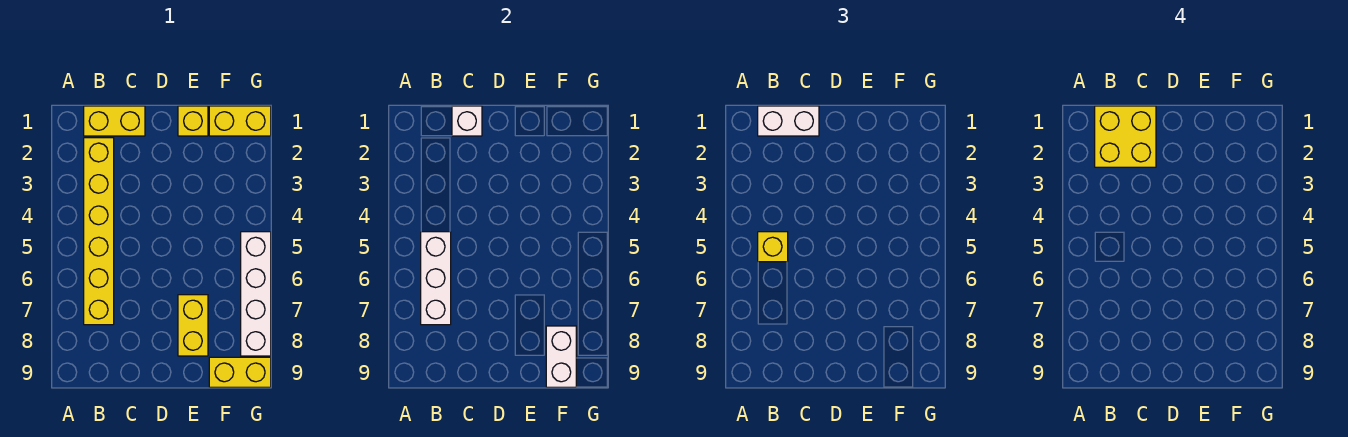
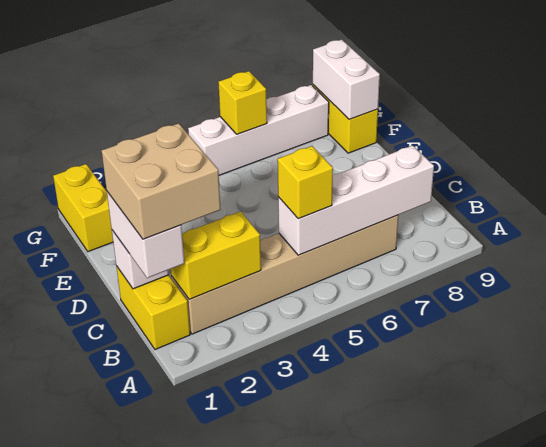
yellow 2x2 brick [1095,106,1156,167] -> tan 2x2 brick [102,123,221,239]
yellow 1x6 brick [84,138,114,325] -> tan 1x6 brick [171,215,398,334]
white 1x3 brick [421,232,451,325] -> white 1x4 brick [278,146,434,255]
yellow 1x1 brick [178,106,208,136] -> yellow 1x1 brick moved to [218,71,267,134]
yellow 1x2 brick [178,295,208,356] -> yellow 1x2 brick moved to [171,212,261,299]
white 1x2 brick [546,326,576,387] -> white 1x2 brick turned to [313,40,380,119]

